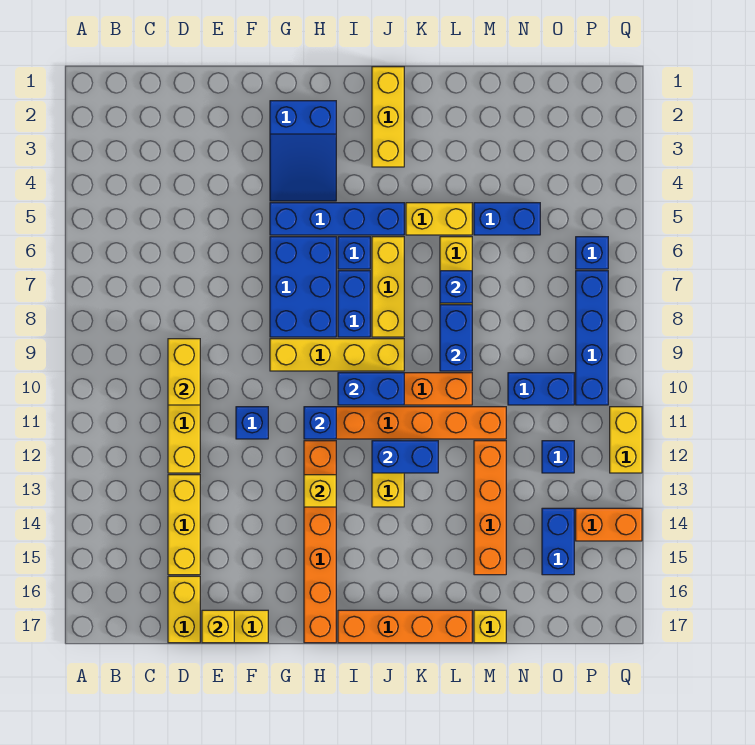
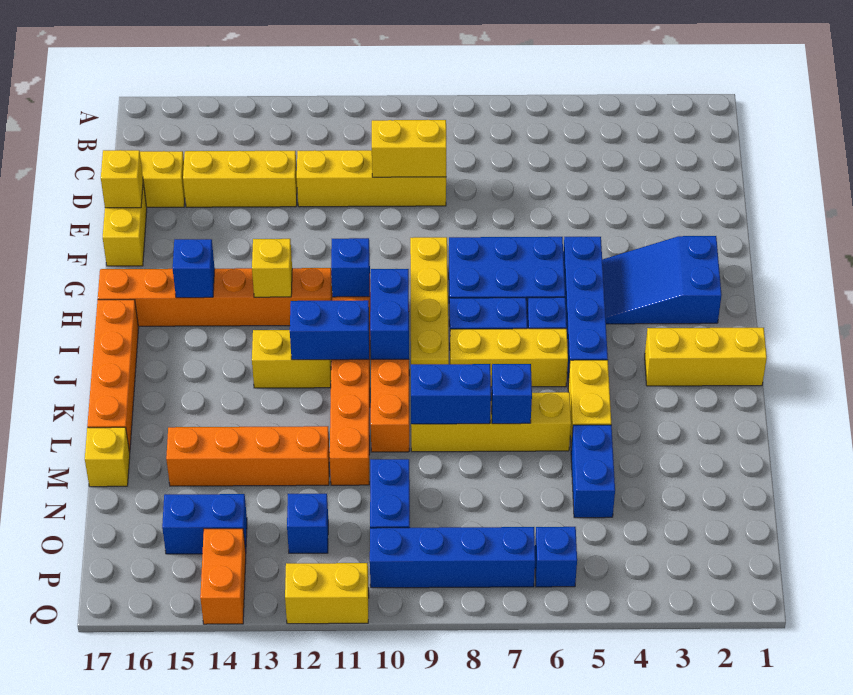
blue 1x1 brick [236,407,268,439] -> blue 1x1 brick moved to [173,239,215,298]
blue 1x2 brick [372,441,438,473] -> blue 1x2 brick turned to [290,300,369,360]

